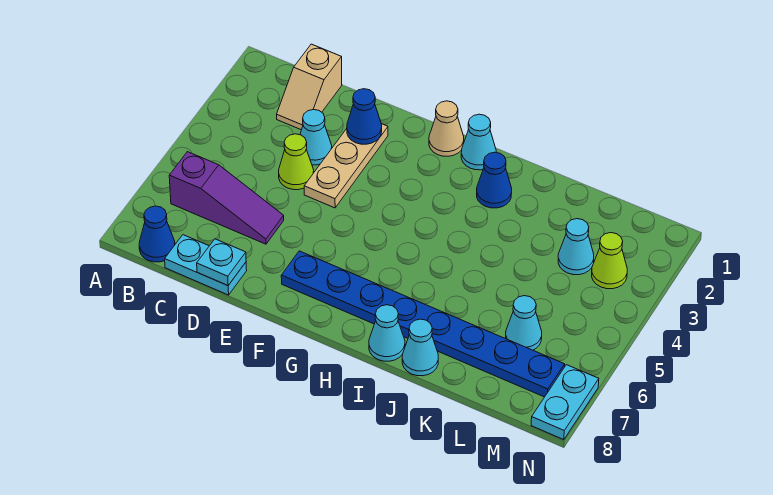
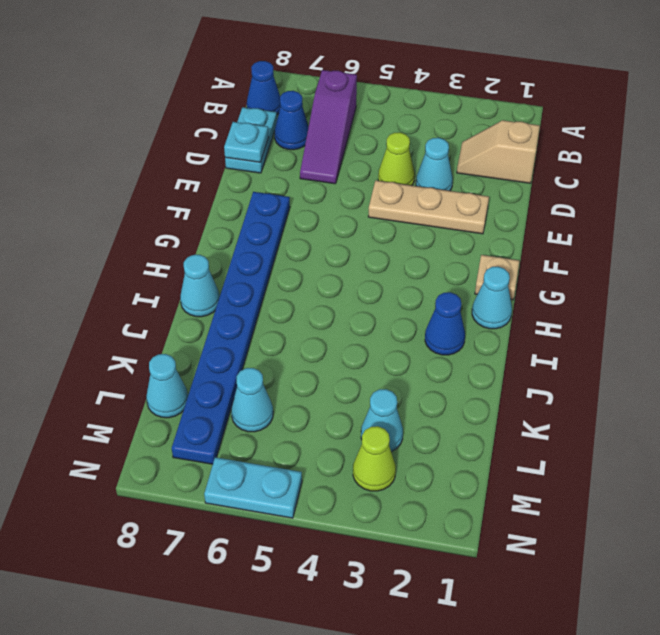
blue 1x1 cone [347,89,382,144] -> blue 1x1 cone moved to [274,91,309,150]
tan 1x1 cone [429,101,464,156] -> tan 1x1 plate [475,255,519,300]
cyan 1x1 cone [402,319,438,376] -> cyan 1x1 cone moved to [146,354,188,418]
cyan 1x2 plate [531,365,599,440] -> cyan 1x2 plate moved to [204,457,302,518]

